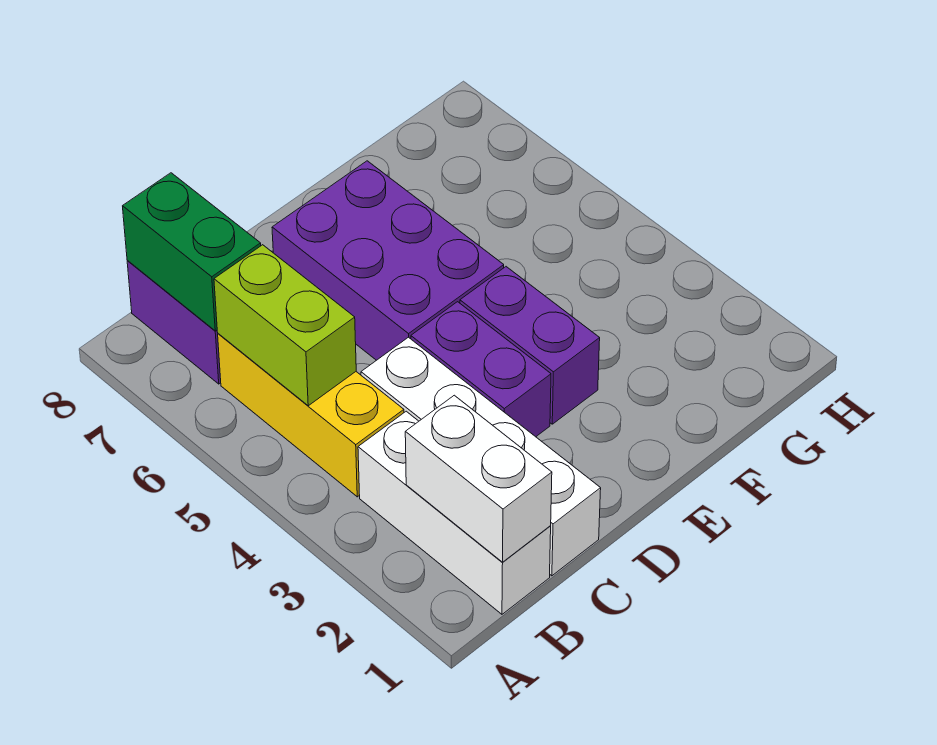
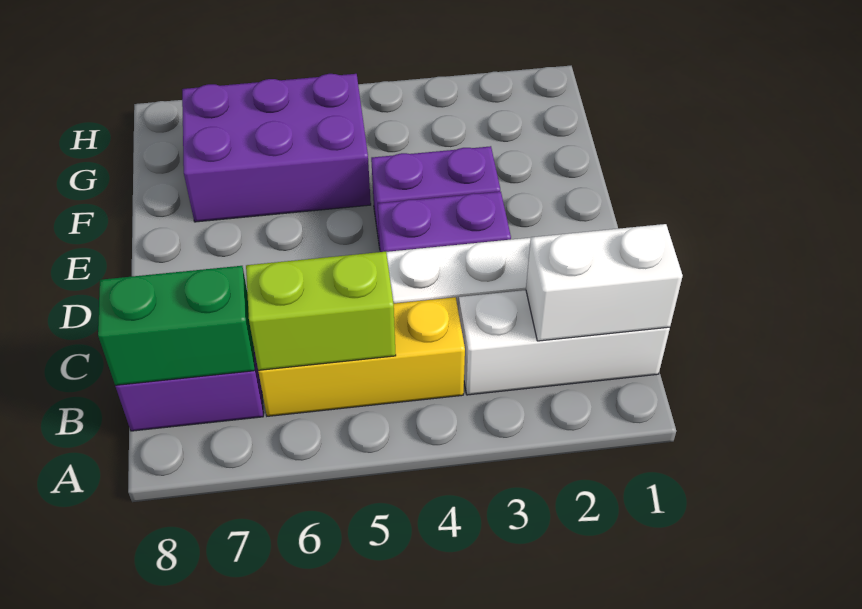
purple 2x3 brick [272,161,504,360] -> purple 2x3 brick moved to [182,74,371,222]

